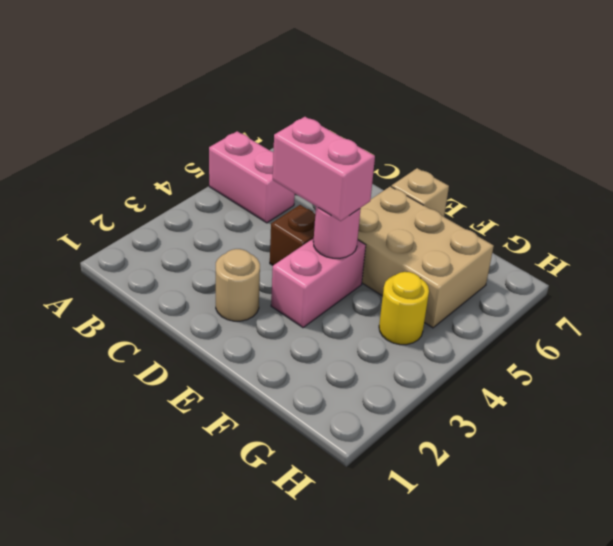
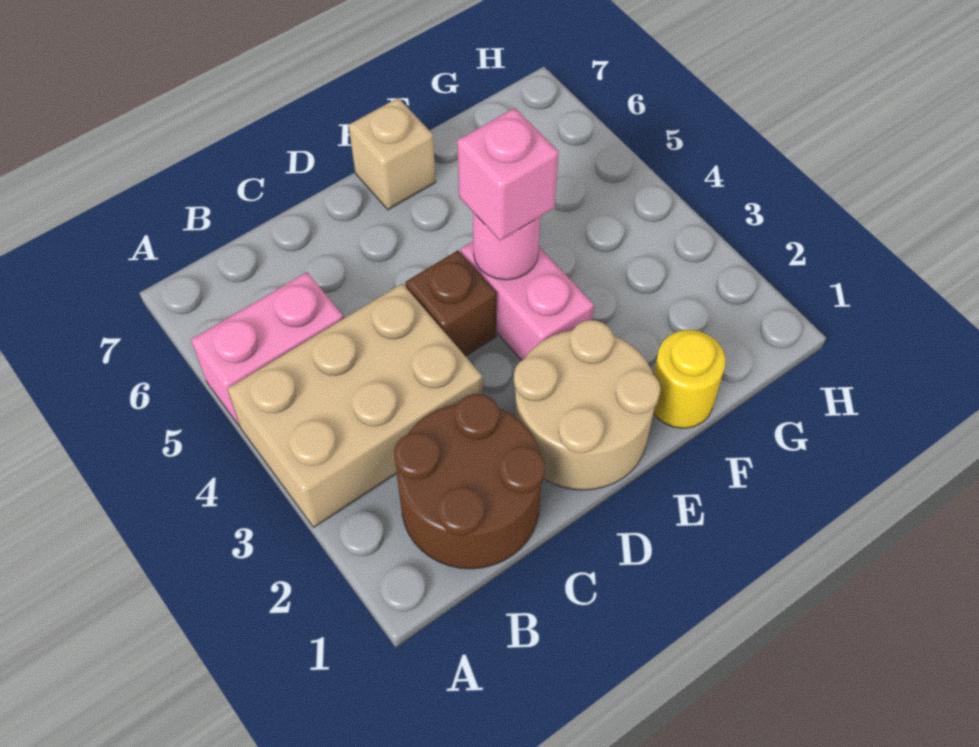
none -> brown 2x2 round brick [394,394,545,569]
tan 1x1 round brick [216,249,260,321] -> tan 2x2 round brick [514,320,661,490]
pink 1x2 brick [273,117,375,221] -> pink 1x1 brick [457,108,559,241]
tan 2x3 brick [358,186,494,328] -> tan 2x3 brick moved to [227,284,483,527]
yellow 1x1 round brick [379,272,429,345] -> yellow 1x1 round brick moved to [653,330,726,428]

